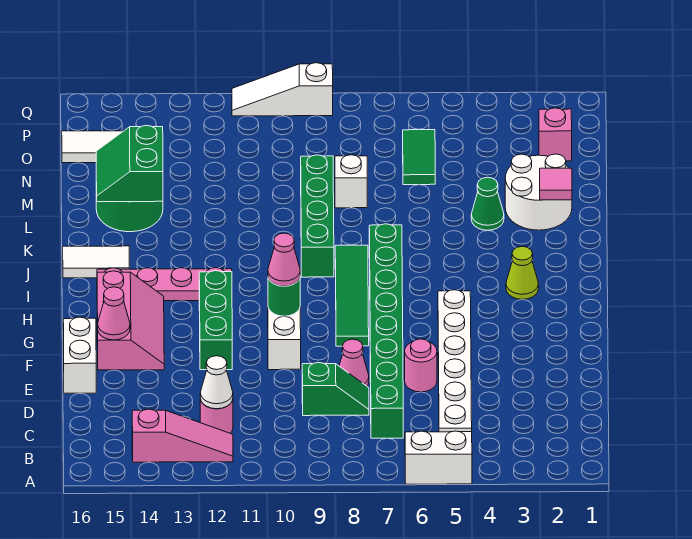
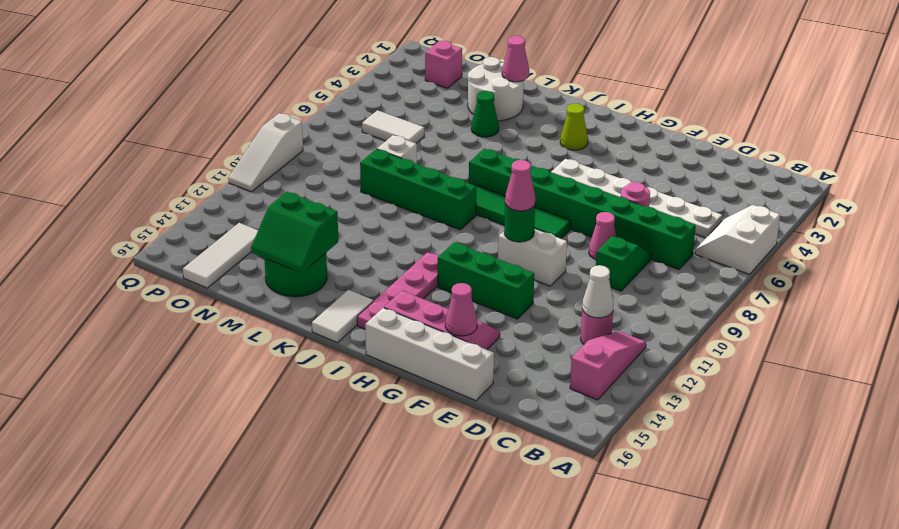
white 1x2 brick [63,317,96,393] -> white 1x4 brick [365,308,494,401]
pink 1x1 tile [540,168,572,200] -> pink 1x1 cone [502,36,529,82]
green 1x2 tile [403,130,435,185] -> white 1x2 tile [362,110,424,143]

